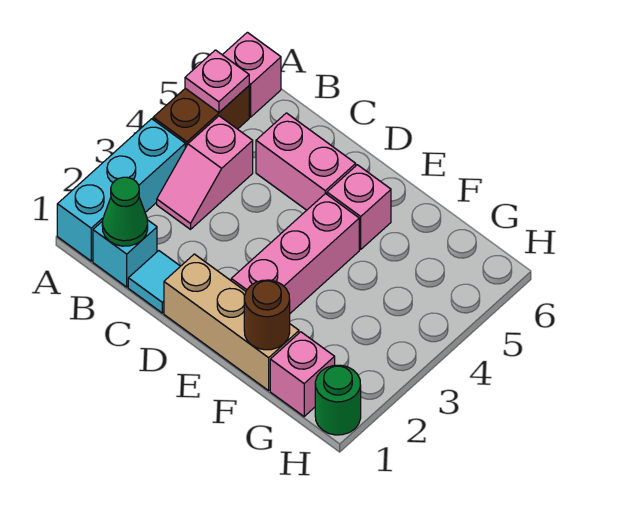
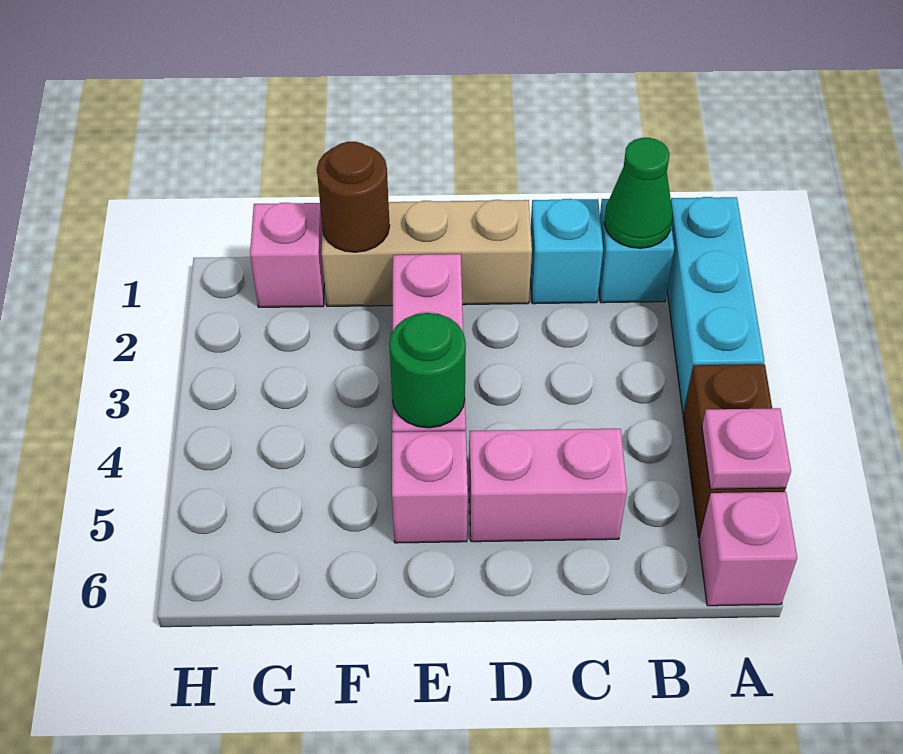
pink 1x2 slope [157,116,253,229] -> none
cyan 1x1 tile [128,251,180,313] -> cyan 1x1 brick [530,199,603,304]
green 1x1 round brick [315,365,361,435] -> green 1x1 round brick moved to [389,313,466,428]

